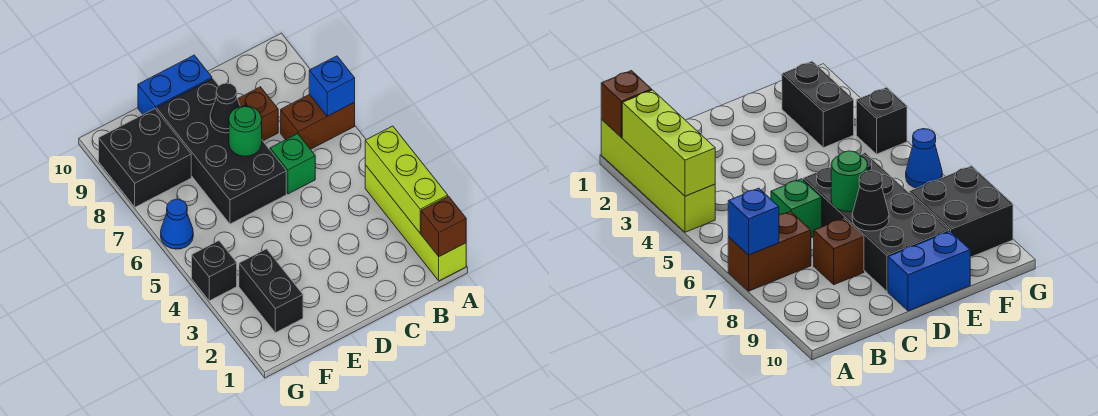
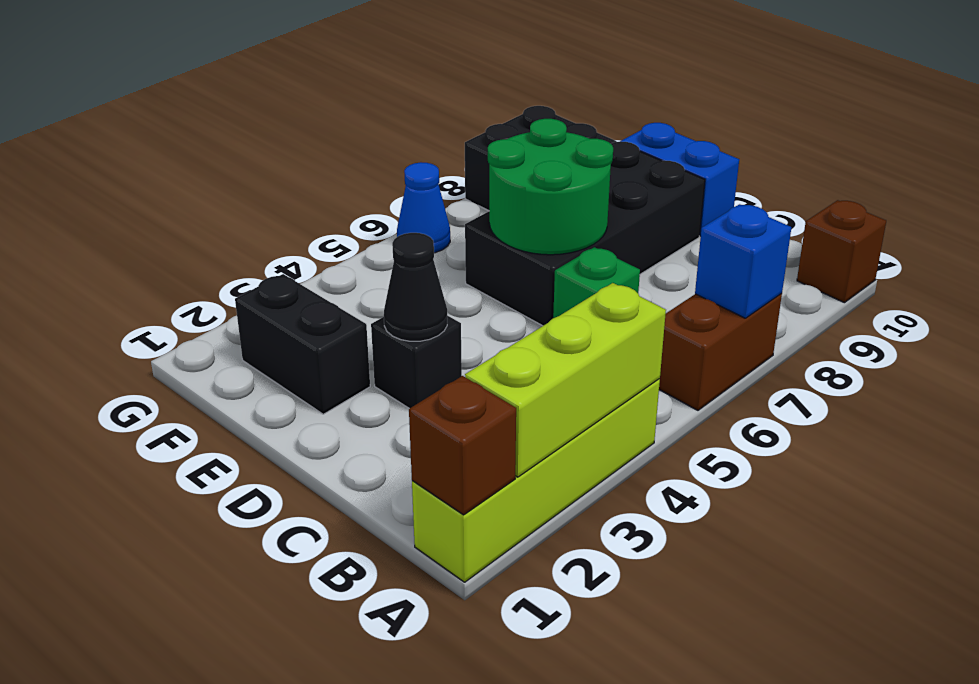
brown 1x2 brick [281,94,355,149] -> brown 1x2 brick turned to [659,293,782,410]
brown 1x1 brick [238,87,278,141] -> brown 1x1 brick moved to [797,200,886,303]
green 1x1 round brick [229,106,262,156] -> green 2x2 round brick [488,119,613,255]
black 1x1 cone [210,83,240,133] -> black 1x1 cone moved to [384,233,447,341]
black 1x2 brick [239,249,303,333] -> black 1x2 brick turned to [235,274,370,414]
black 1x1 brick [192,241,237,301] -> black 1x1 brick moved to [371,315,462,409]

